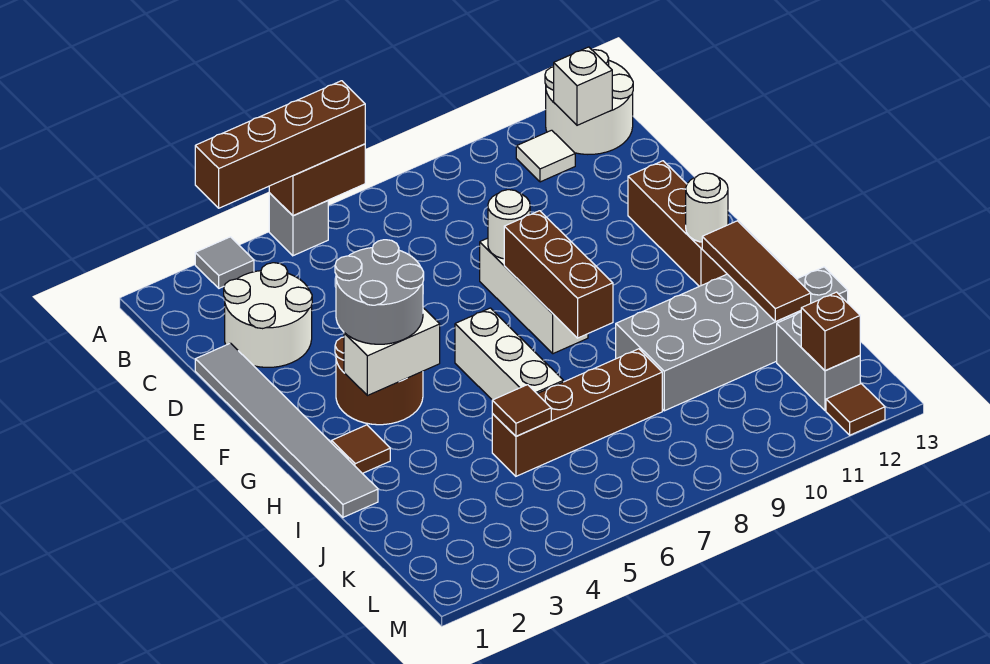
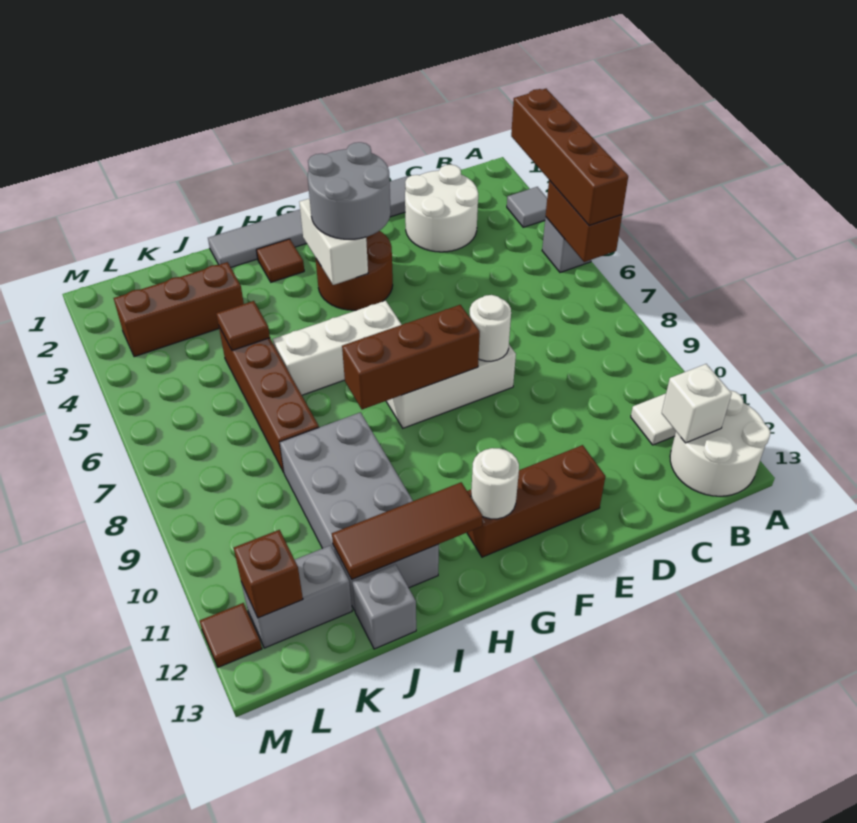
none -> brown 1x3 brick [114,262,244,357]

